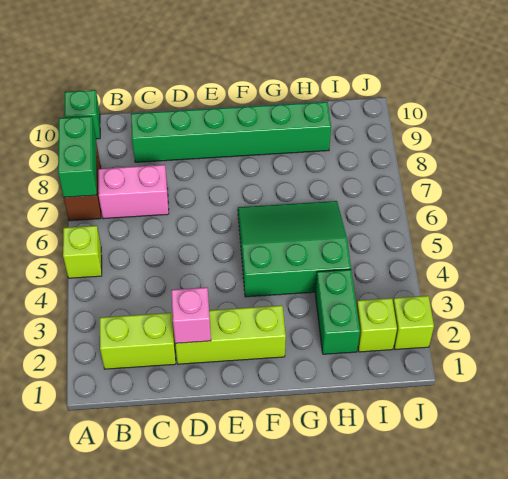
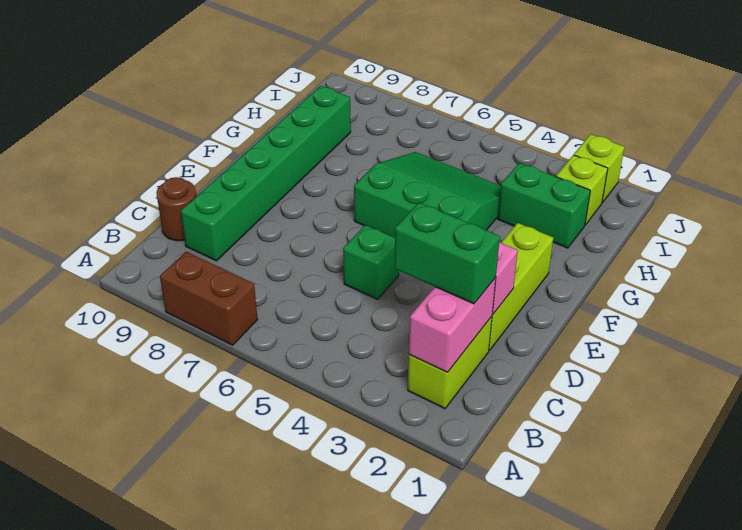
lime 1x1 brick [63,226,102,278] -> none
green 1x2 brick [58,116,97,197] -> green 1x2 brick moved to [394,203,500,304]
green 1x1 brick [64,90,100,139] -> green 1x1 brick moved to [343,225,399,299]
pink 1x2 brick [98,165,169,219] -> pink 1x2 brick moved to [409,278,496,372]
none -> brown 1x1 round brick [156,177,196,241]
green 3x3 slope [238,201,351,297] -> green 3x3 slope turned to [354,152,501,237]

